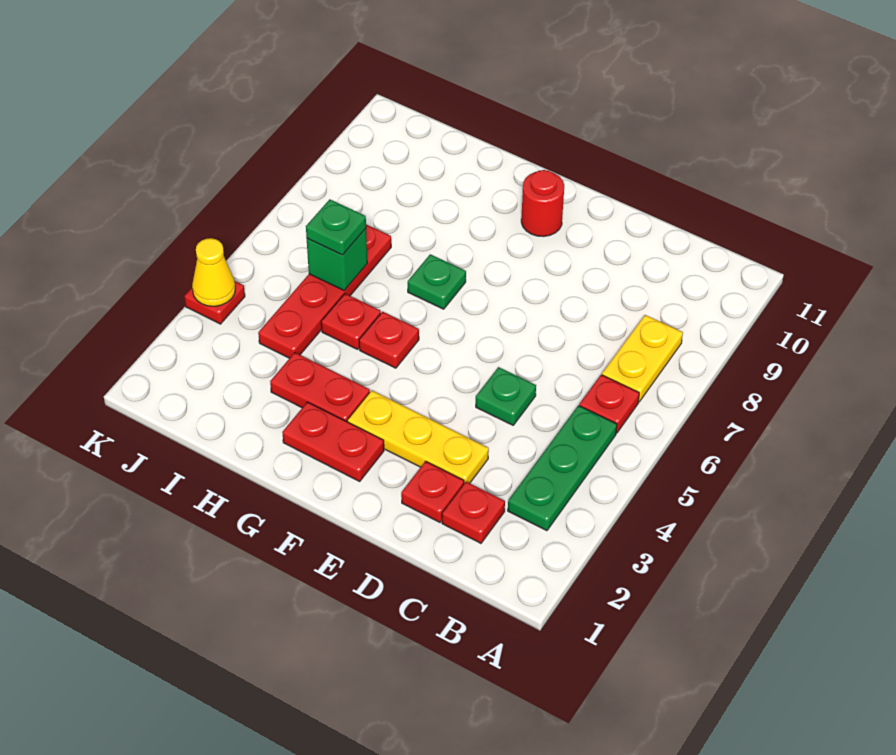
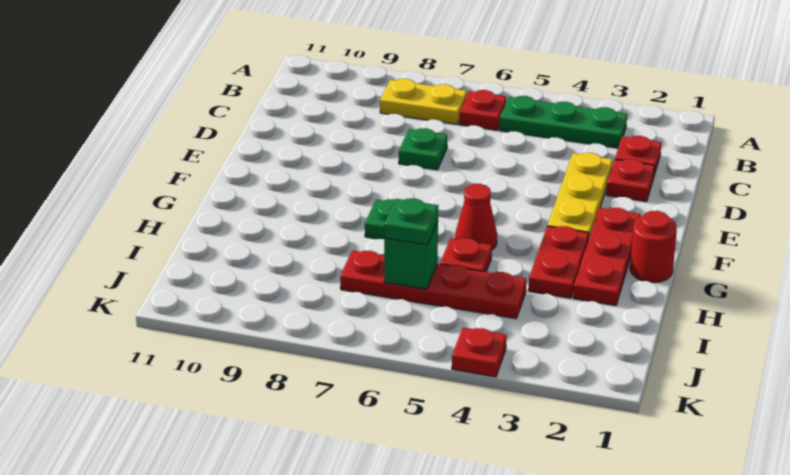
green 1x1 plate [476,367,536,425] -> green 1x1 plate moved to [399,128,447,170]
red 1x2 plate [282,402,384,481] -> red 1x3 plate [573,208,640,306]
red 1x1 round brick [521,170,564,237] -> red 1x1 round brick moved to [630,211,677,283]
red 1x1 plate [359,312,419,368] -> red 1x1 cone [455,184,497,250]
yellow 1x1 cone [192,238,235,306] -> none

